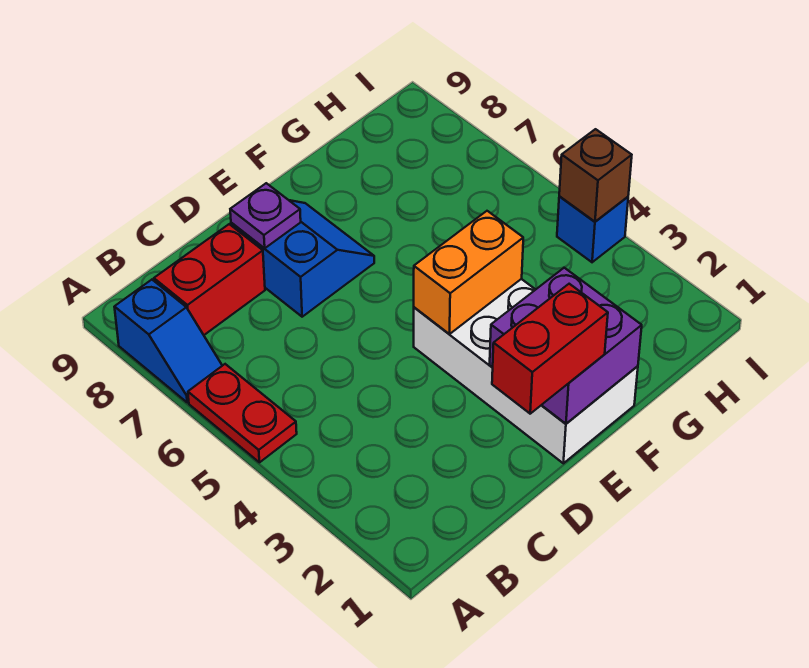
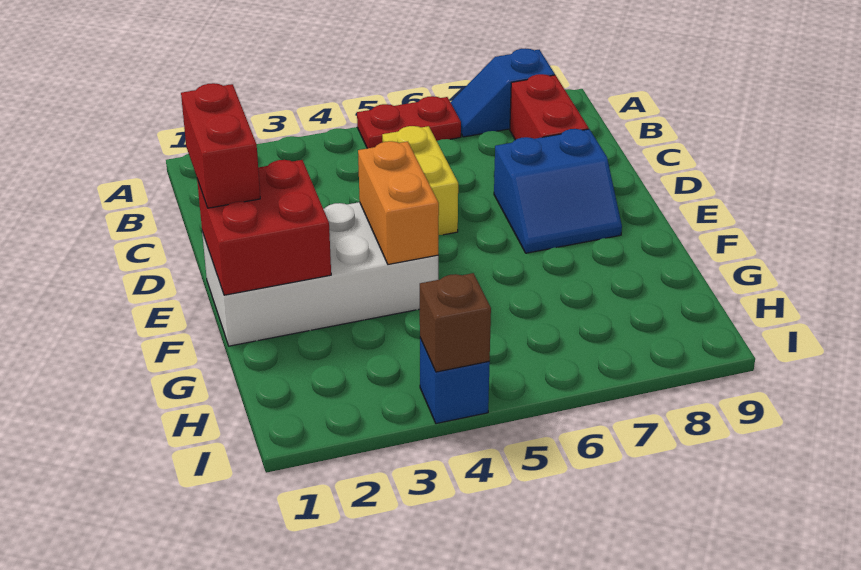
none -> yellow 1x2 brick [382,126,458,235]
purple 1x1 plate [230,183,301,248] -> none
purple 2x2 brick [490,268,642,424] -> red 2x2 brick [197,160,331,295]

